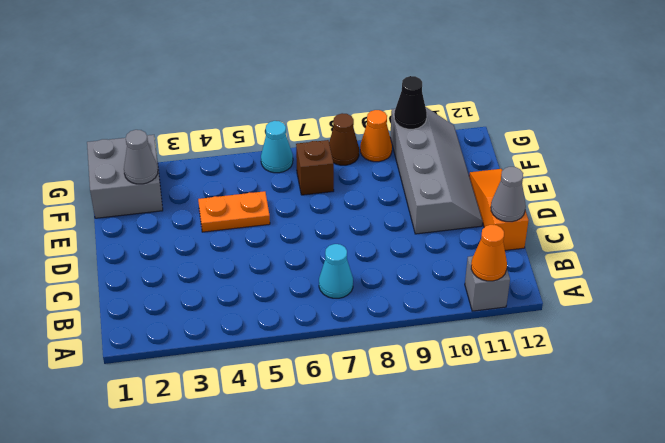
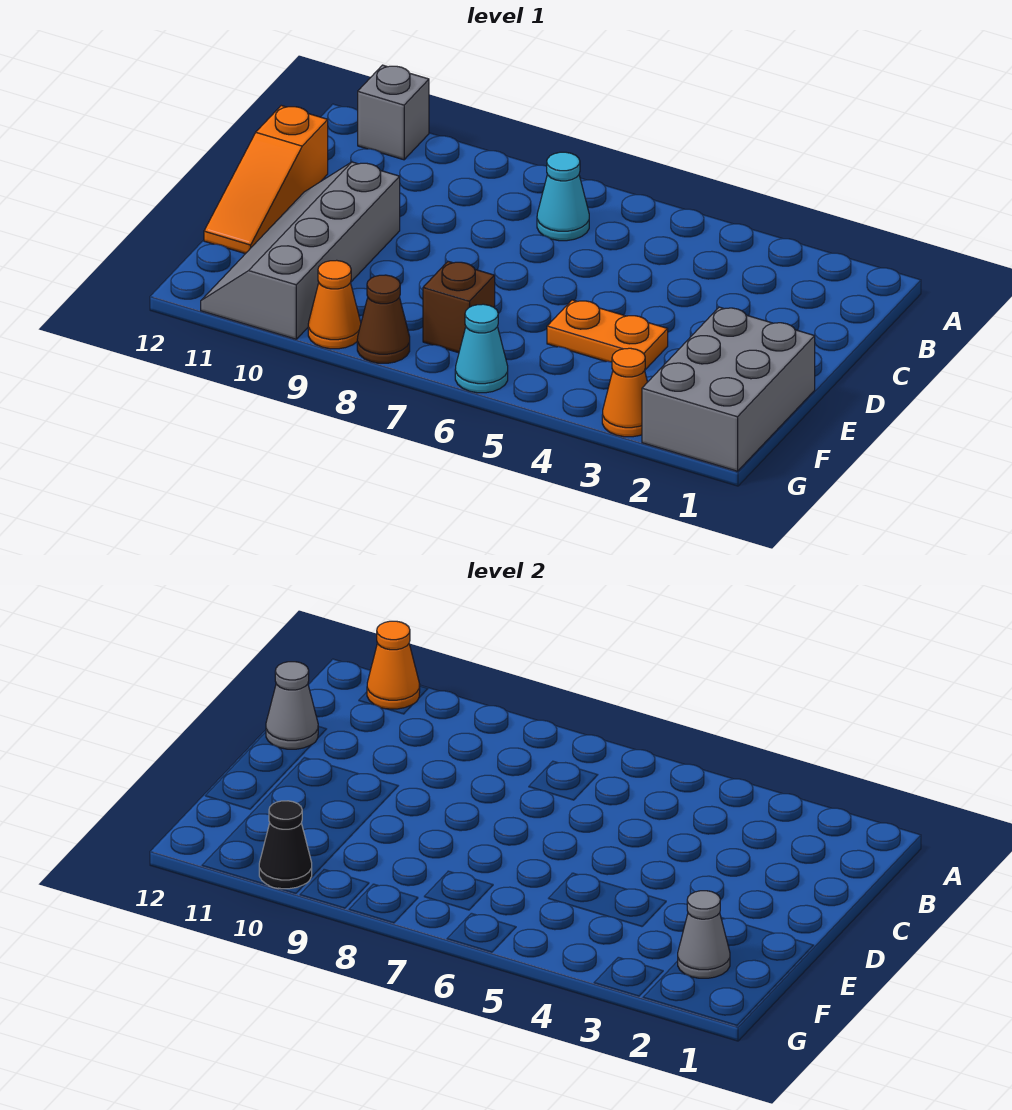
grey 2x2 brick [87,135,163,218] -> grey 2x3 brick [642,307,815,471]
none -> orange 1x1 cone [602,348,647,437]

